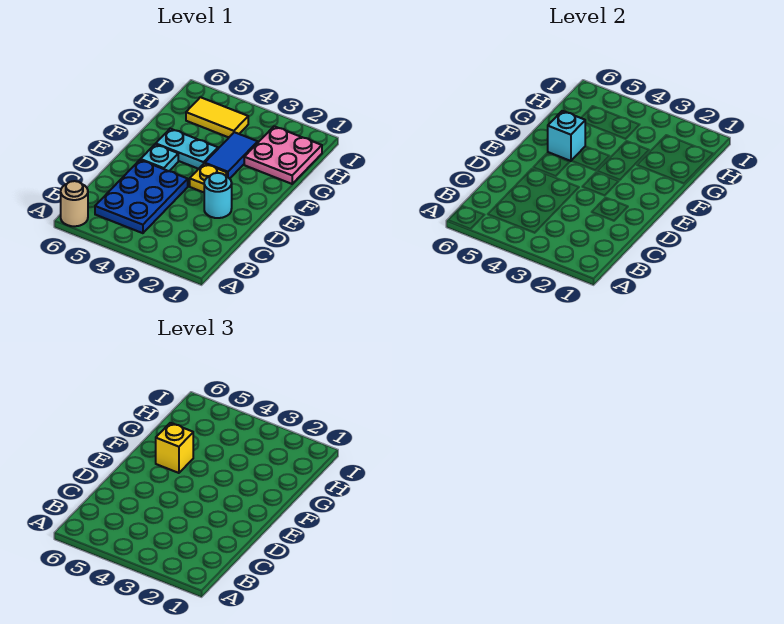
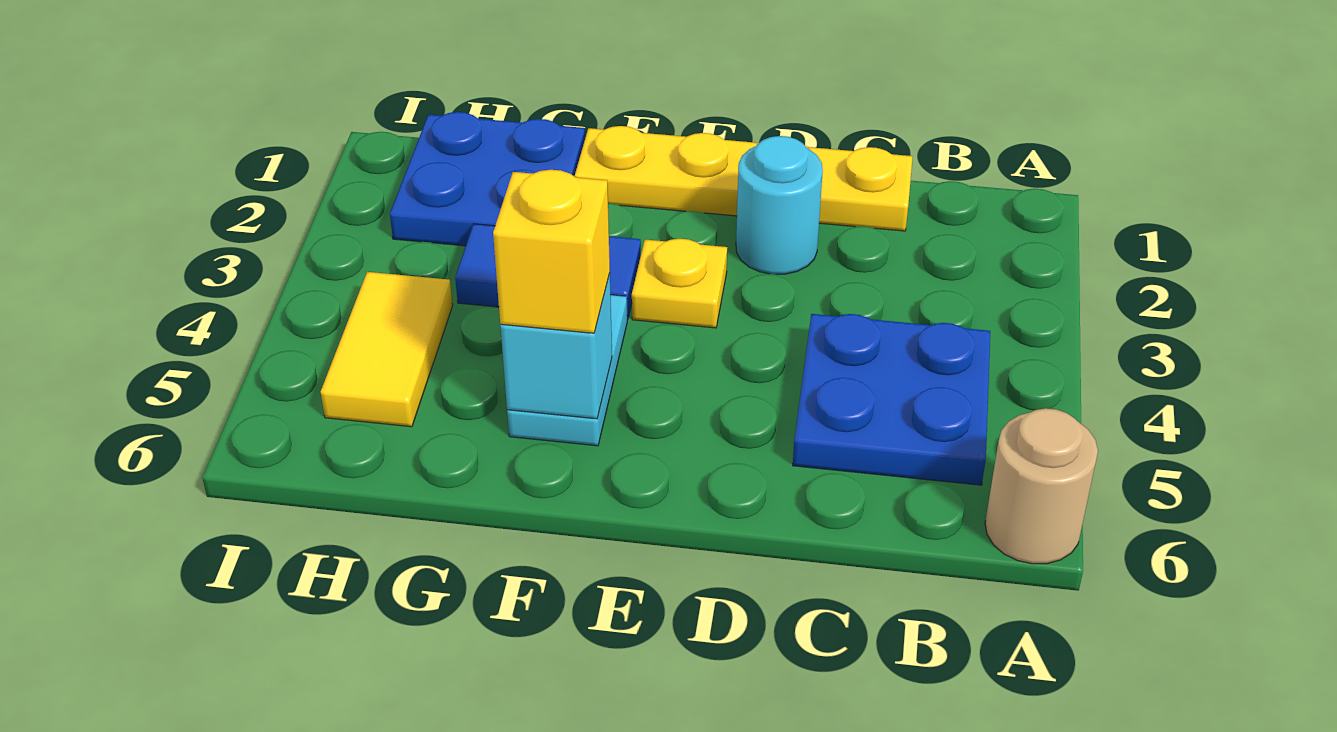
blue 2x3 plate [95,160,188,233] -> blue 2x2 plate [793,314,990,485]
none -> yellow 1x4 plate [575,126,913,231]
cyan 1x1 plate [141,144,178,171] -> none
pink 2x2 plate [244,126,322,184] -> blue 2x2 plate [390,112,585,246]

